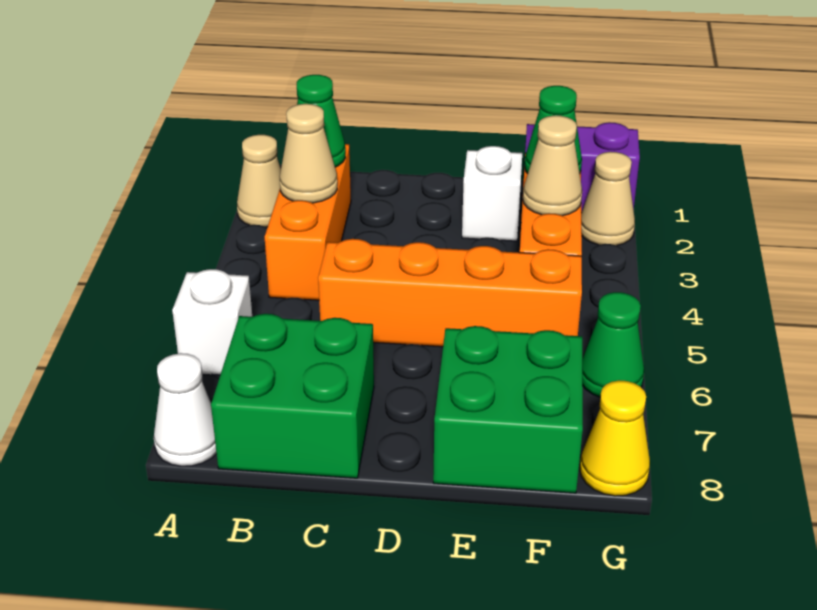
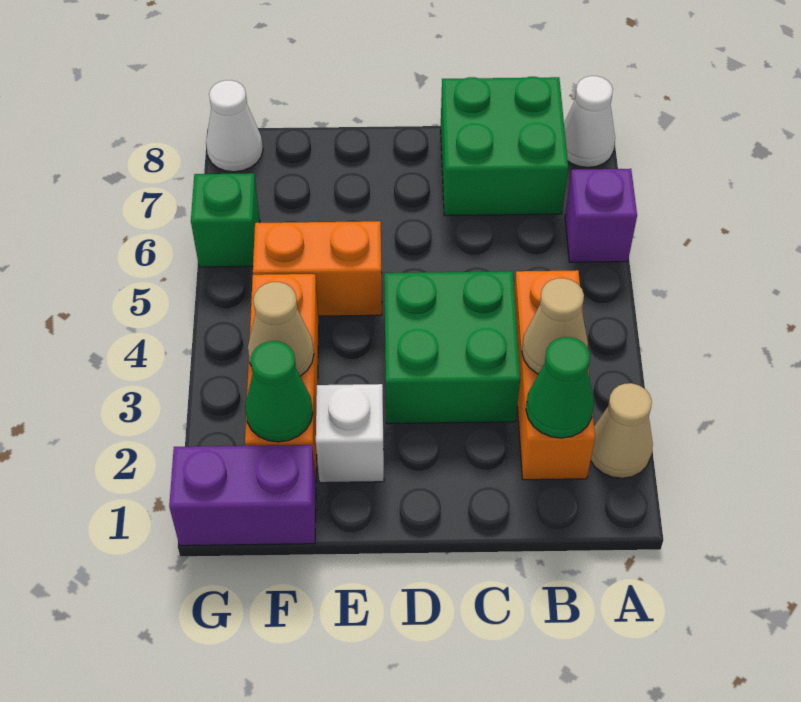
white 1x1 brick [172,269,252,375] -> purple 1x1 brick [565,169,637,262]
orange 1x4 brick [318,239,582,347] -> orange 1x2 brick [253,221,382,316]
green 2x2 brick [433,326,583,493] -> green 2x2 brick moved to [384,271,520,424]
tan 1x1 cone [581,152,635,245] -> none
green 1x1 cone [582,292,644,397] -> green 1x1 brick [191,173,260,267]
yellow 1x1 cone [580,380,650,496] -> white 1x1 cone [206,80,263,172]

